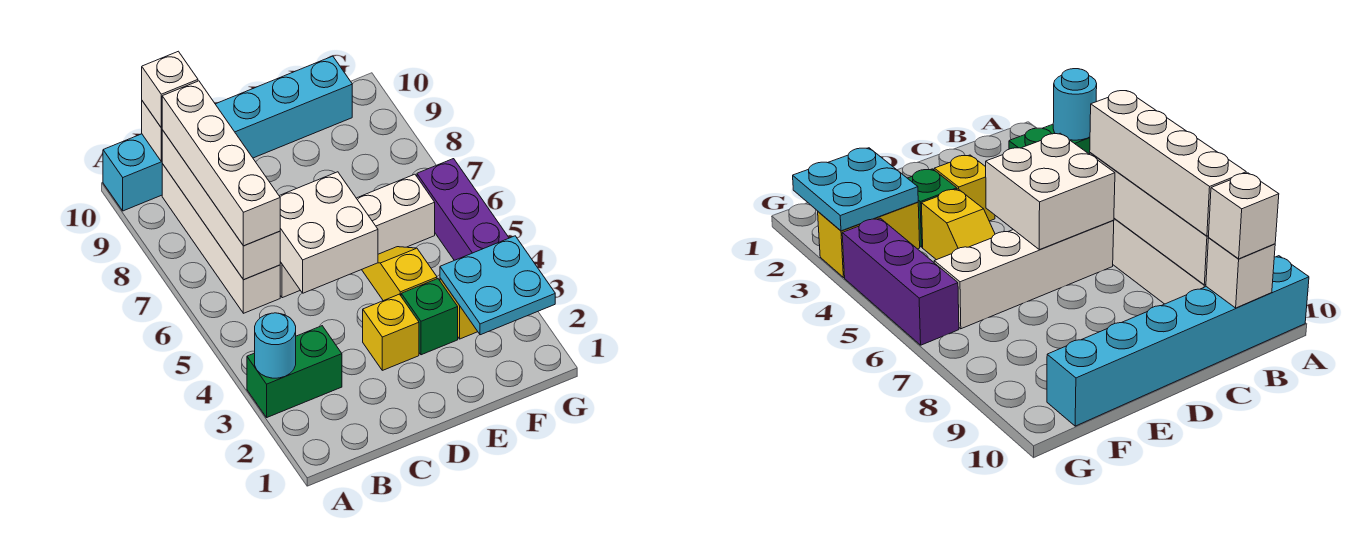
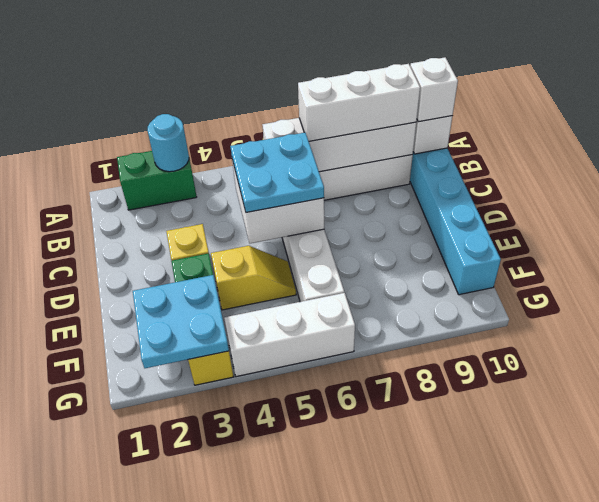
green 1x2 brick [247,326,342,417] -> green 1x2 brick turned to [117,151,197,210]
white 1x4 brick [162,81,280,246] -> white 1x3 brick [298,64,420,141]
none -> cyan 2x2 plate [230,133,324,213]
purple 1x3 brick [417,159,509,260] -> white 1x3 brick [224,293,355,377]

